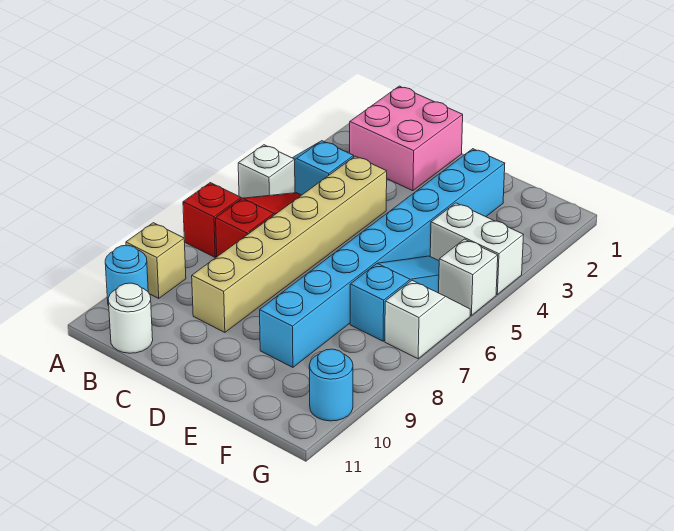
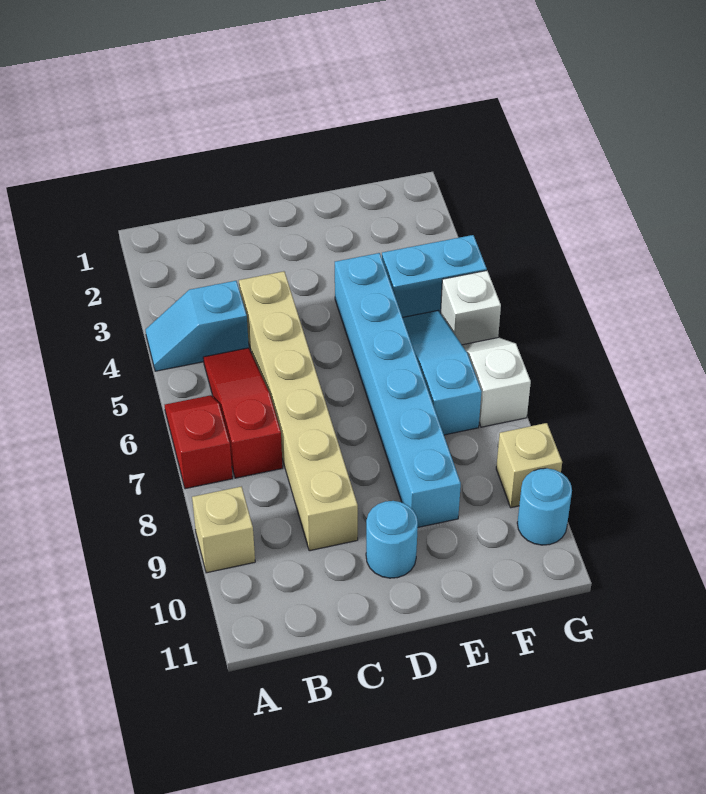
white 1x1 brick [238,145,295,198] -> none
cyan 1x1 round brick [105,245,148,306] -> cyan 1x1 round brick moved to [366,501,418,578]
pink 2x2 brick [350,86,463,191] -> none
white 1x1 round brick [108,283,153,353] -> none
cyan 1x8 brick [260,149,505,367] -> cyan 1x6 brick [335,253,461,527]
white 1x2 brick [430,203,523,294] -> cyan 1x2 brick [382,235,487,317]
none -> tan 1x1 brick [496,423,562,508]

